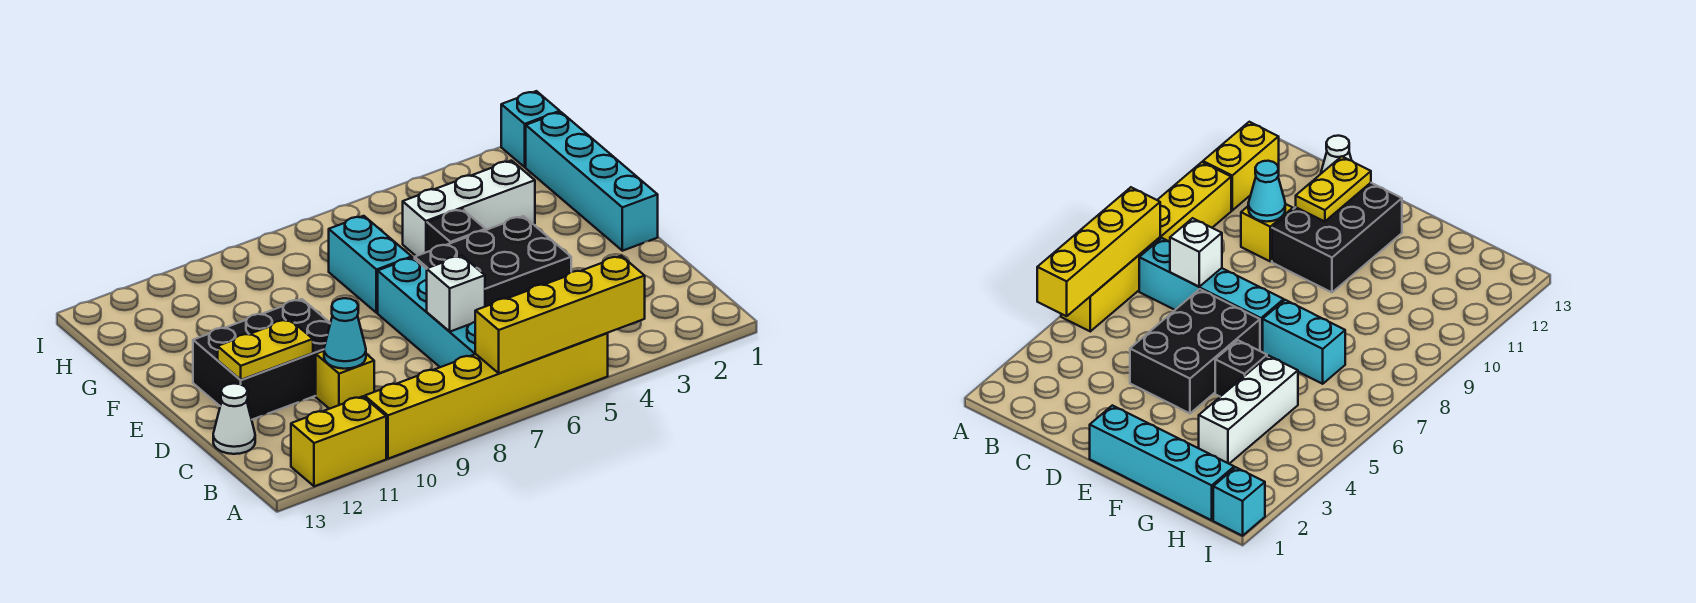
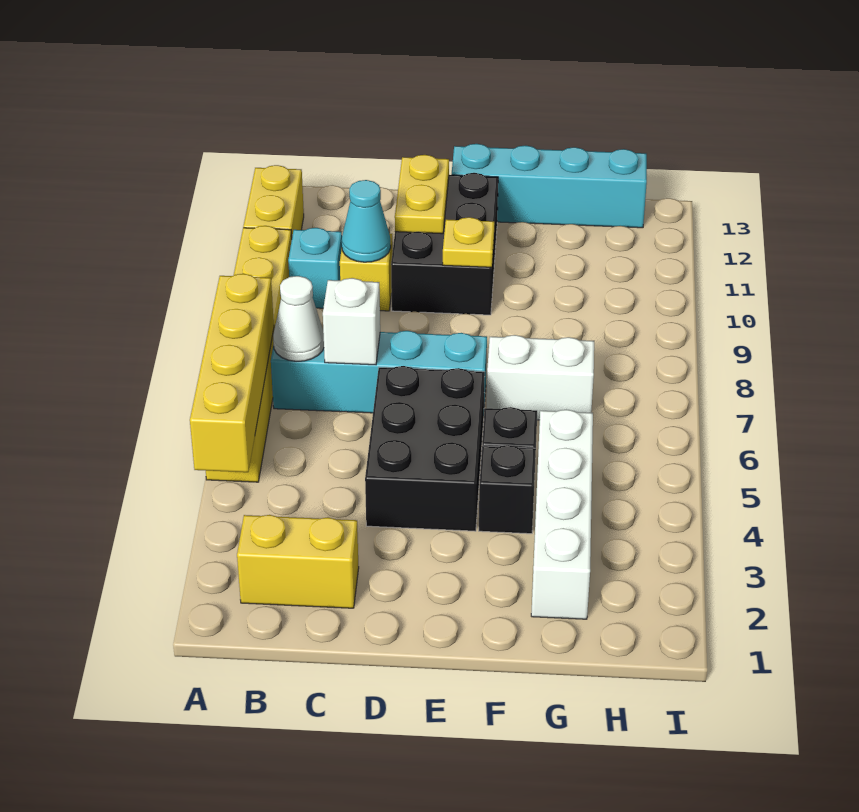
none -> yellow 1x2 brick [237,515,359,608]
white 1x1 cone [213,384,255,454] -> white 1x1 cone moved to [273,276,324,361]
cyan 1x4 brick [526,112,658,251] -> cyan 1x4 brick moved to [452,144,647,228]
none -> yellow 1x1 plate [443,217,494,267]
none -> black 1x1 brick [479,445,536,534]
cyan 1x2 brick [329,216,412,313] -> white 1x2 brick [487,335,594,420]
white 1x3 brick [403,161,535,256] -> white 1x4 brick [531,410,593,619]
cyan 1x1 brick [501,91,560,167] -> cyan 1x1 brick moved to [288,228,342,308]

